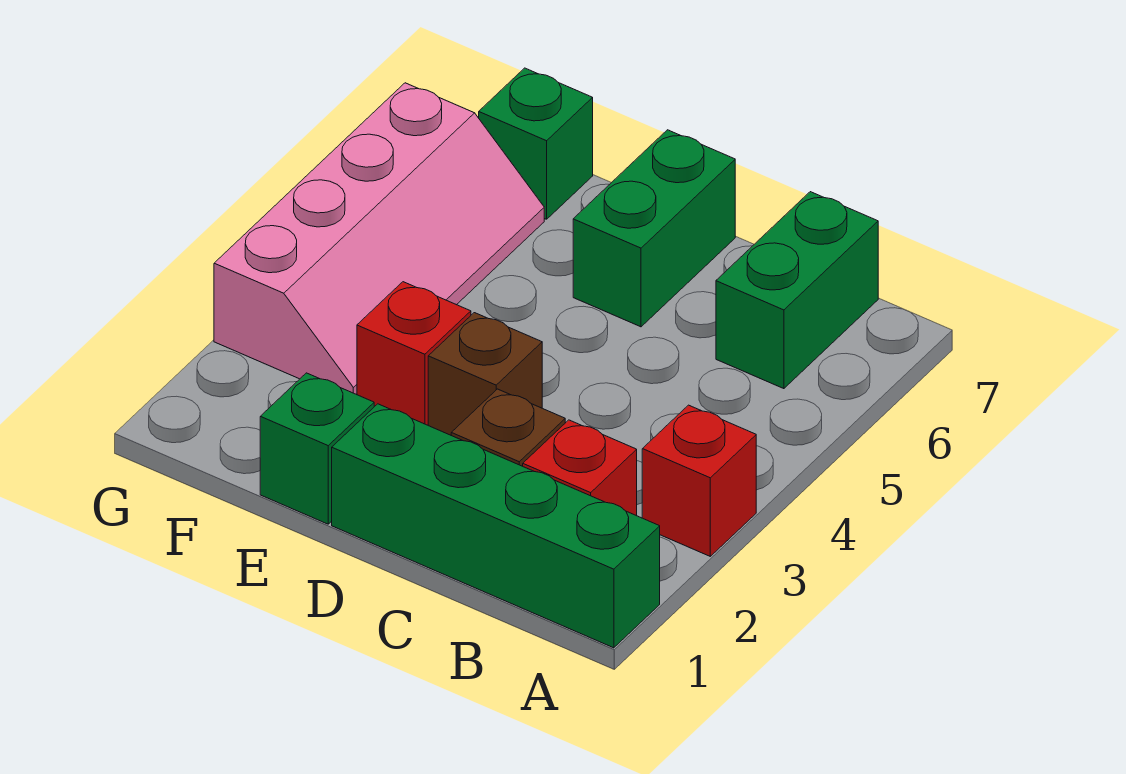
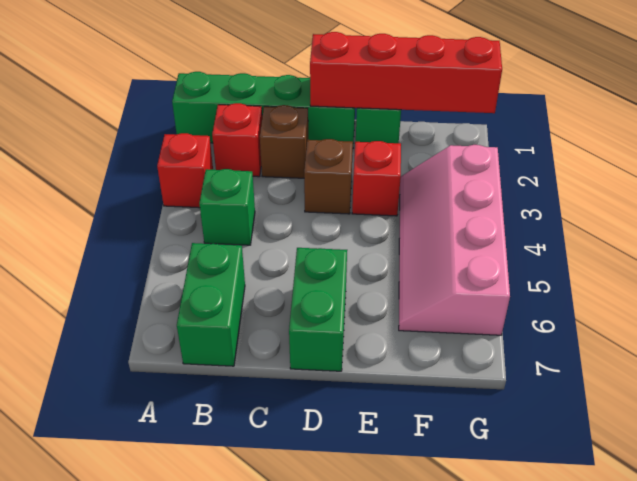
none -> red 1x4 brick [310,32,502,113]
green 1x1 brick [479,68,593,219] -> green 1x1 brick moved to [199,169,255,245]

